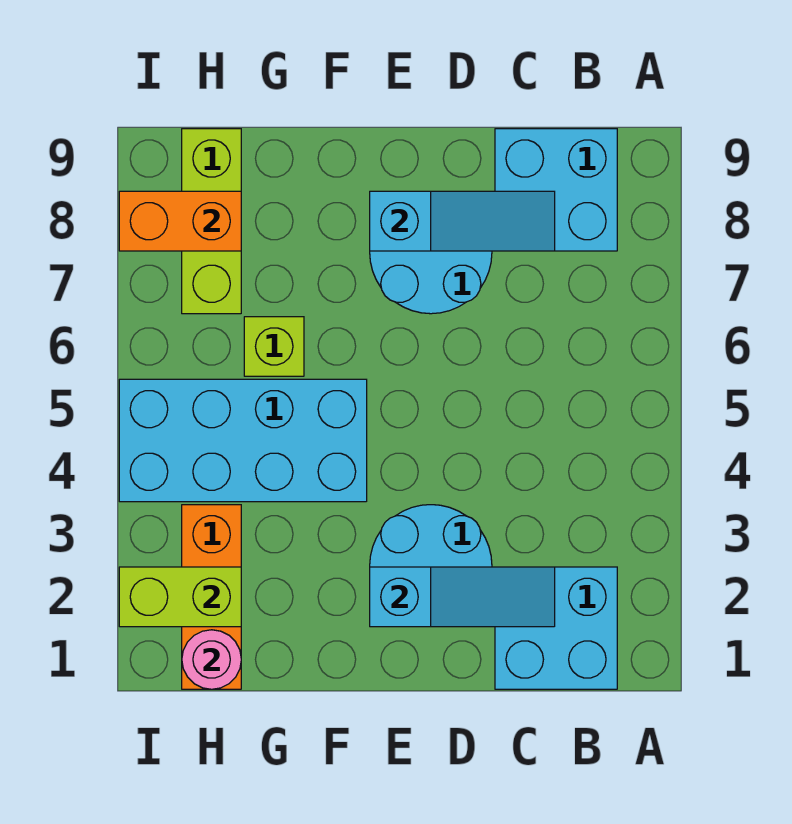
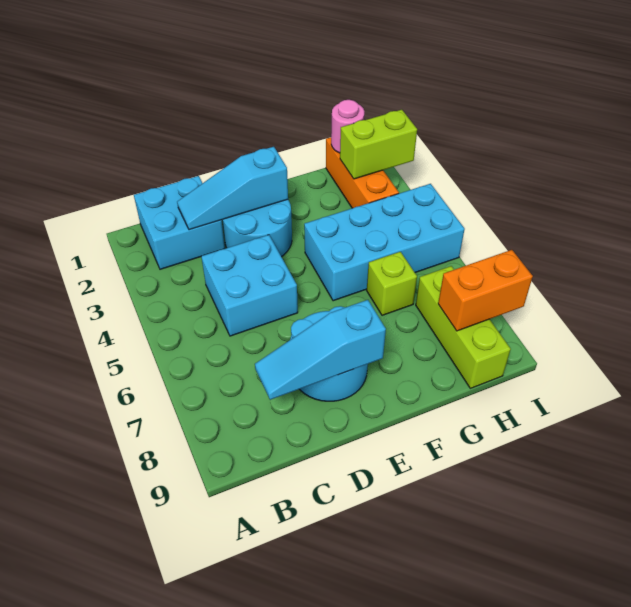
cyan 2x2 brick [495,129,617,251] -> cyan 2x2 brick moved to [201,235,298,336]

